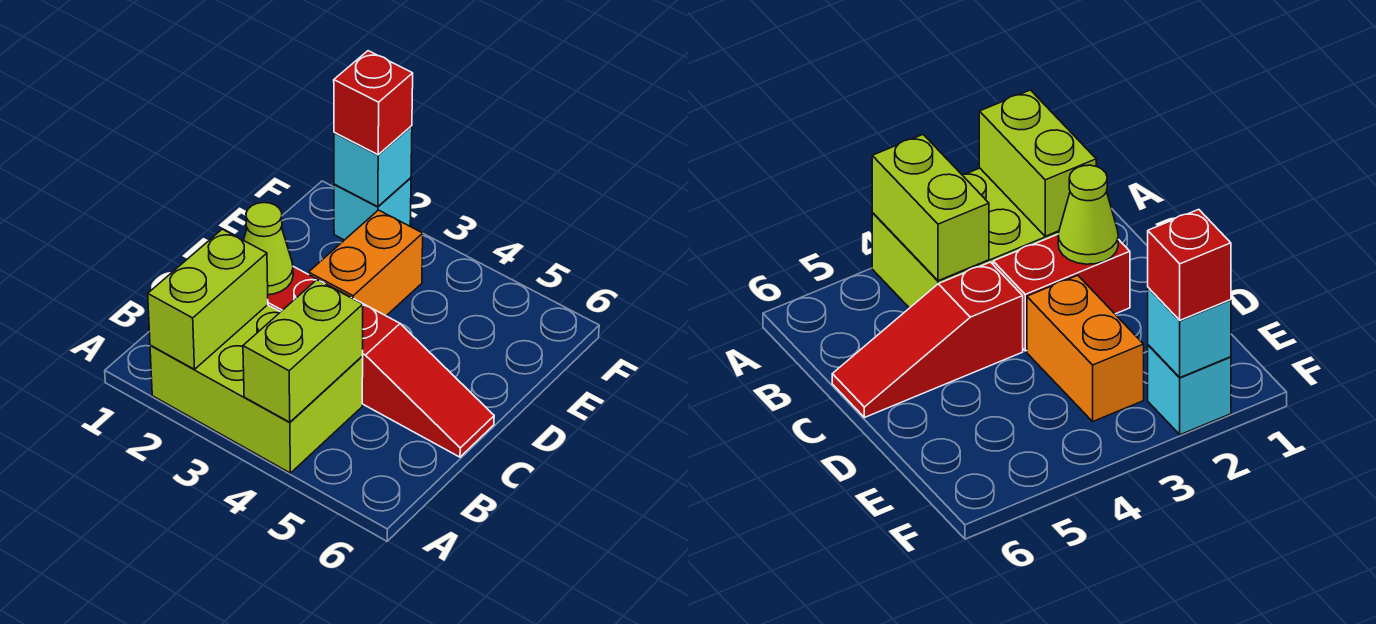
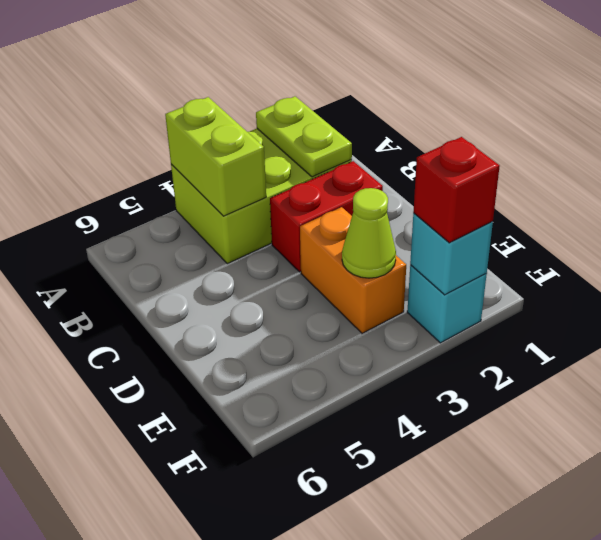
lime 1x2 brick [148,229,268,369] -> lime 1x2 plate [256,96,352,177]
lime 1x1 cone [244,203,293,295] -> lime 1x1 cone moved to [342,188,396,278]
red 1x3 slope [354,299,494,457] -> none

